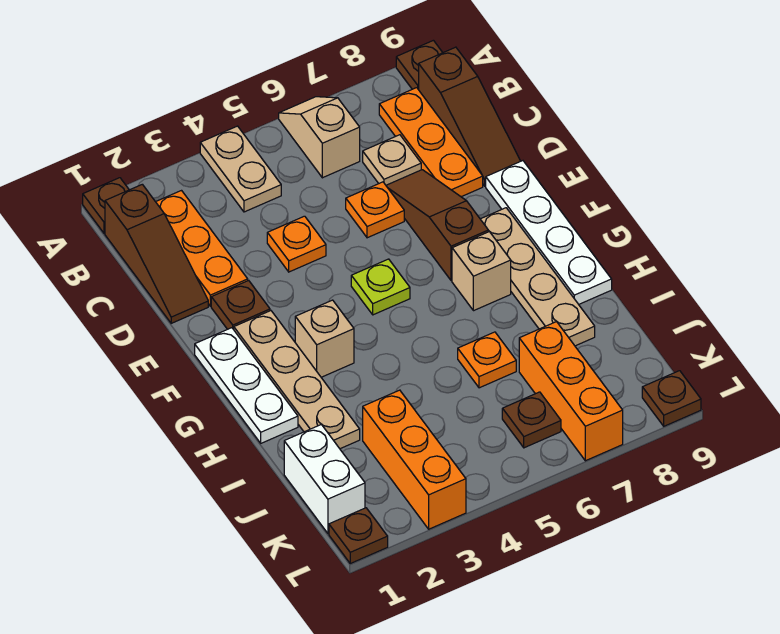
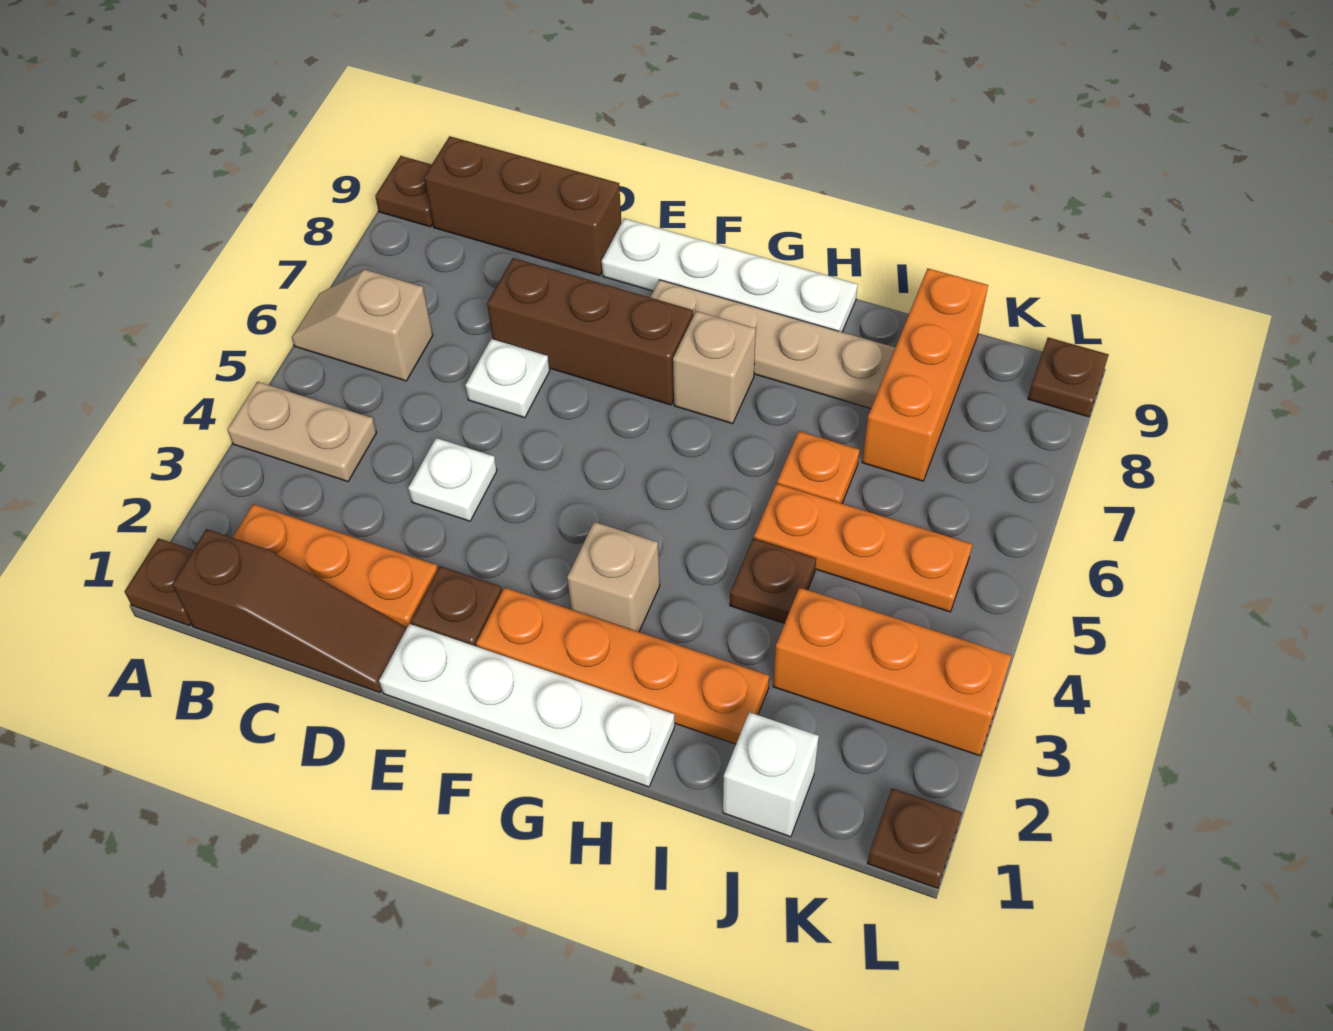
orange 1x3 plate [379,88,483,197] -> orange 1x3 plate moved to [754,484,972,612]
brown 1x3 slope [419,47,520,186] -> brown 1x3 brick [424,136,621,276]
tan 1x1 plate [363,135,421,185] -> none
orange 1x1 plate [267,216,326,272] -> white 1x1 plate [408,438,497,521]
orange 1x1 plate [346,182,404,238] -> white 1x1 plate [465,339,550,418]
brown 1x3 slope [386,170,488,281] -> brown 1x3 brick [487,258,693,405]
white 1x3 plate [195,328,298,443] -> white 1x4 plate [379,624,675,787]
tan 1x4 plate [234,311,360,449] -> orange 1x4 plate [476,588,769,744]
lime 1x1 plate [351,259,410,315] -> none
white 1x2 brick [284,424,365,533] -> white 1x1 brick [723,712,819,837]
orange 1x3 brick [519,322,623,461] -> orange 1x3 brick turned to [862,268,988,481]
brown 1x1 plate [502,392,561,448] -> brown 1x1 plate moved to [730,538,816,624]

